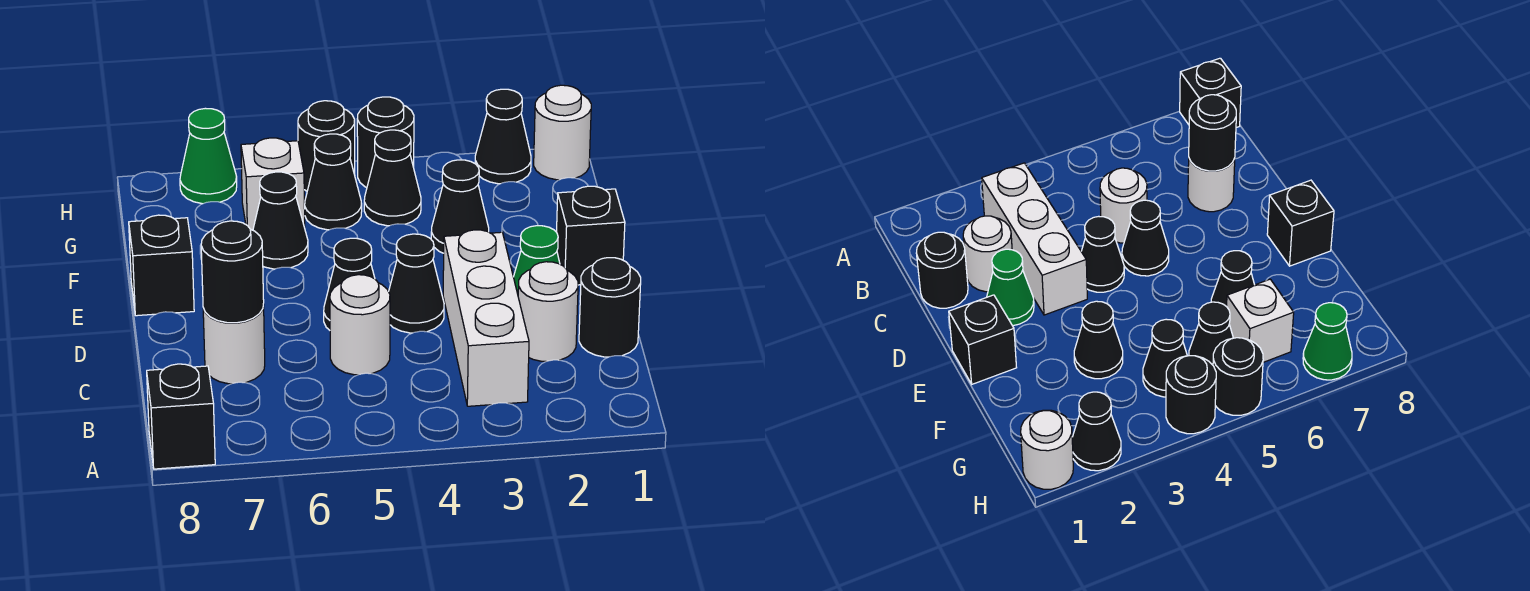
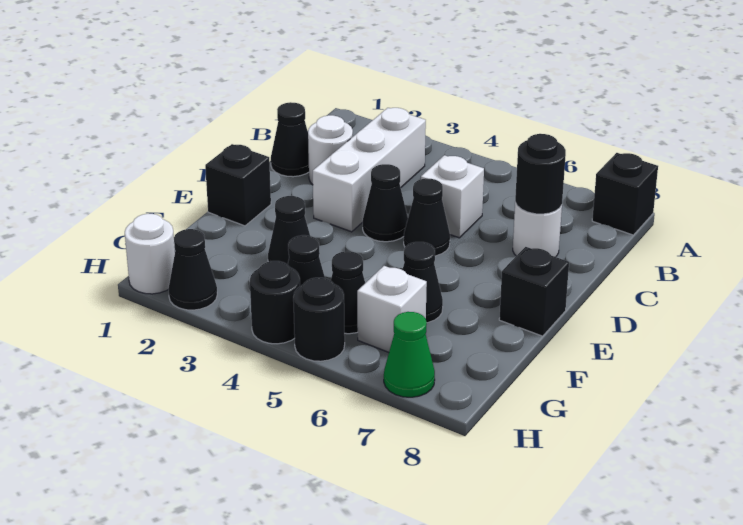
black 1x1 round brick [579,258,641,357] -> black 1x1 cone [271,102,309,177]
white 1x1 round brick [330,275,390,375] -> white 1x1 brick [421,155,484,238]
green 1x1 cone [513,226,560,294] -> none

